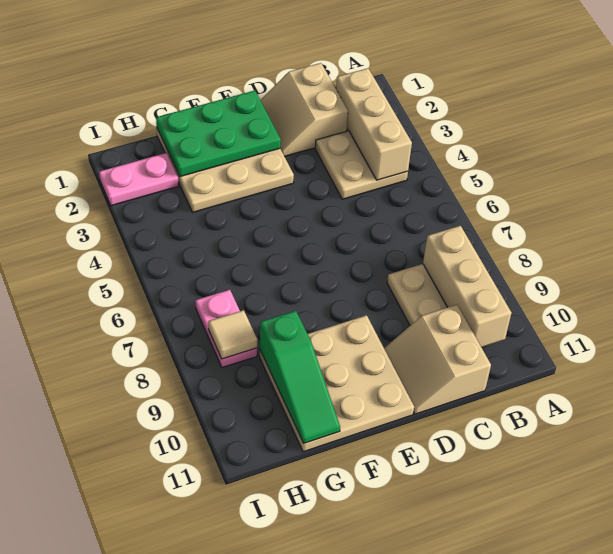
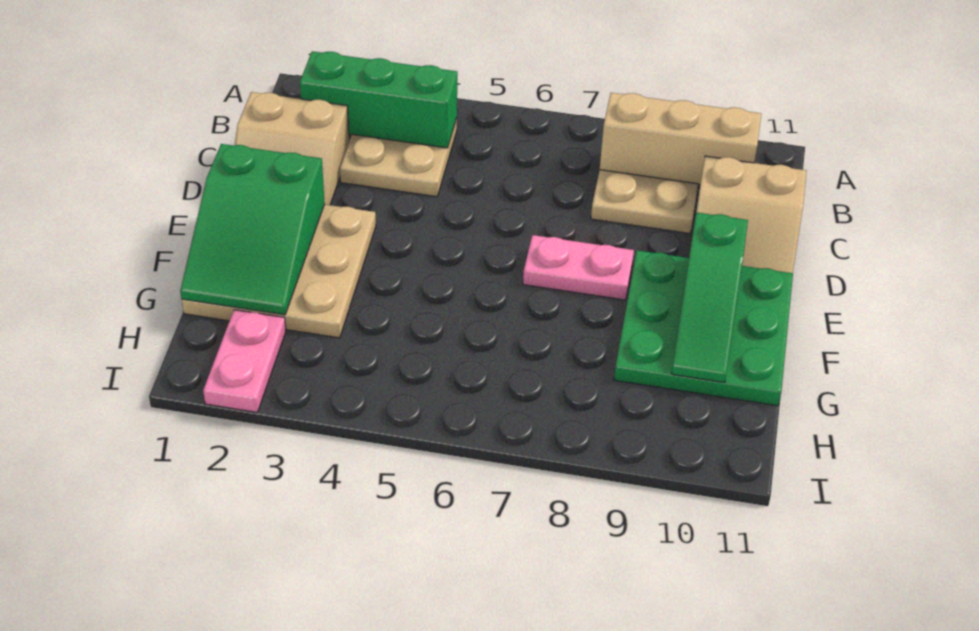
tan 1x3 brick [336,68,412,180] -> green 1x3 brick [300,51,457,148]
green 2x3 plate [156,91,281,176] -> green 2x3 slope [180,144,325,315]
tan 3x3 plate [259,315,414,452] -> green 3x3 plate [614,250,793,406]
green 1x3 slope [260,311,340,443] -> green 1x3 slope turned to [672,212,748,383]
pink 1x2 plate [195,290,257,368] -> pink 1x2 plate moved to [523,235,634,300]
tan 1x1 tile [209,310,257,359] -> none

